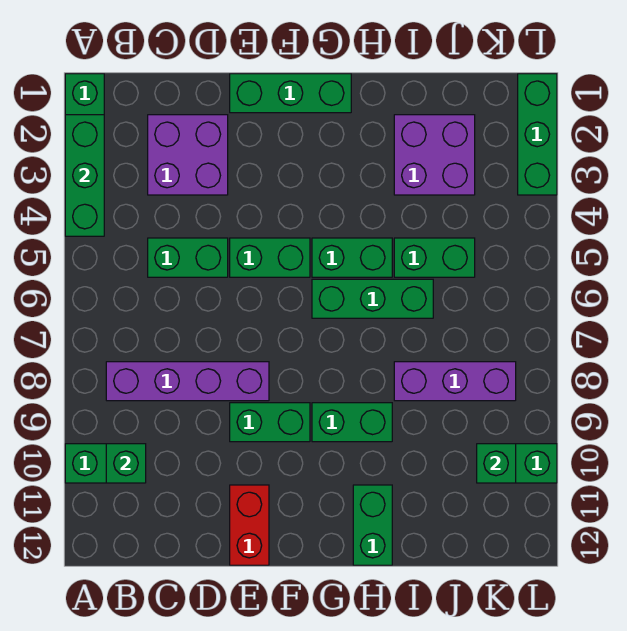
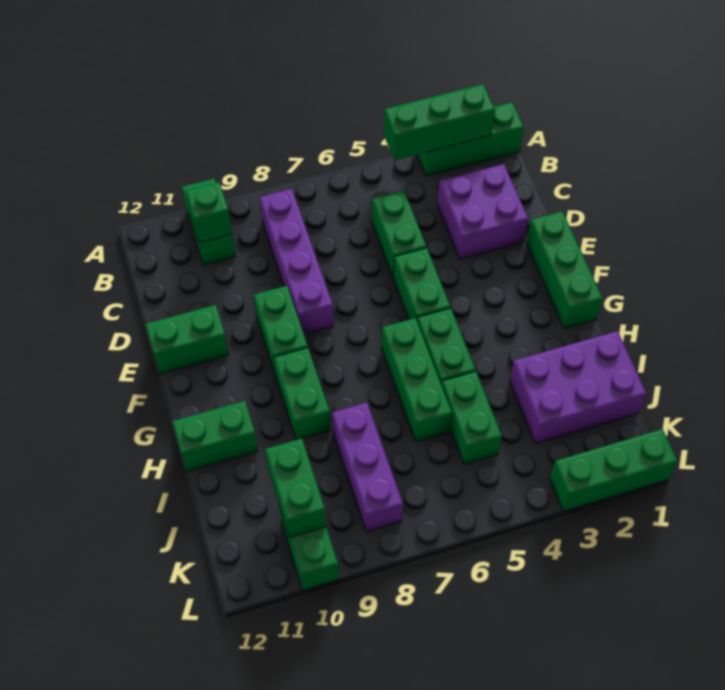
red 1x2 brick [230,485,269,565] -> green 1x2 brick [145,305,229,374]
purple 2x2 brick [394,115,475,195] -> purple 2x3 brick [510,331,646,444]
green 1x1 brick [477,444,516,483] -> green 1x2 brick [265,439,326,538]

